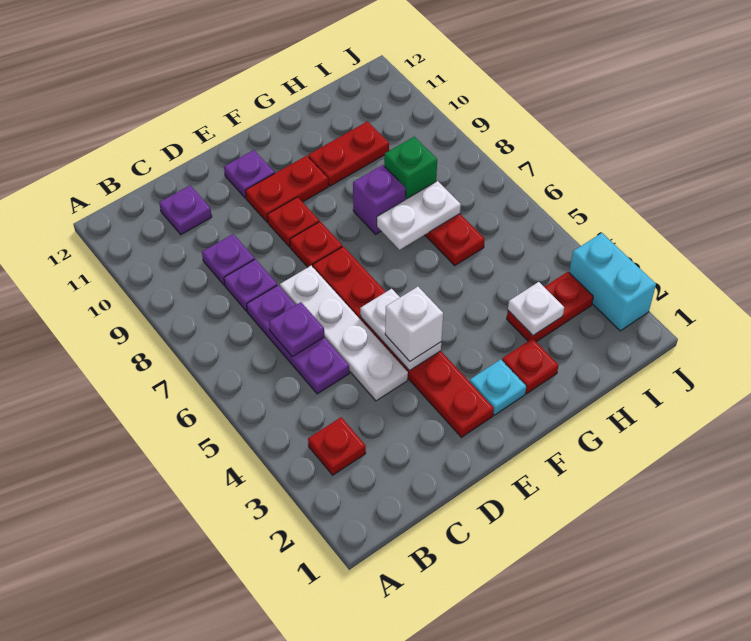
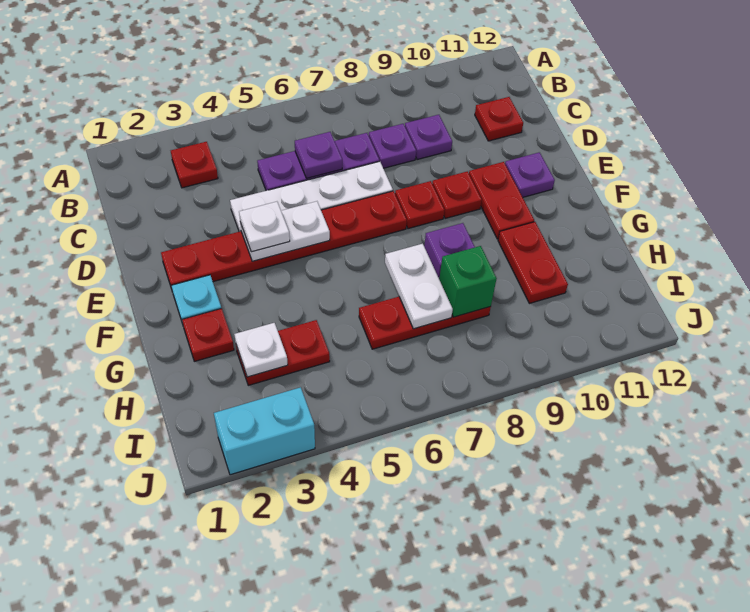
purple 1x1 plate [159,185,212,235] -> red 1x1 plate [475,97,523,141]
white 1x1 brick [385,287,443,361] -> white 1x1 plate [239,202,290,252]
red 1x2 plate [507,272,593,342] -> red 1x2 plate turned to [236,320,330,385]

